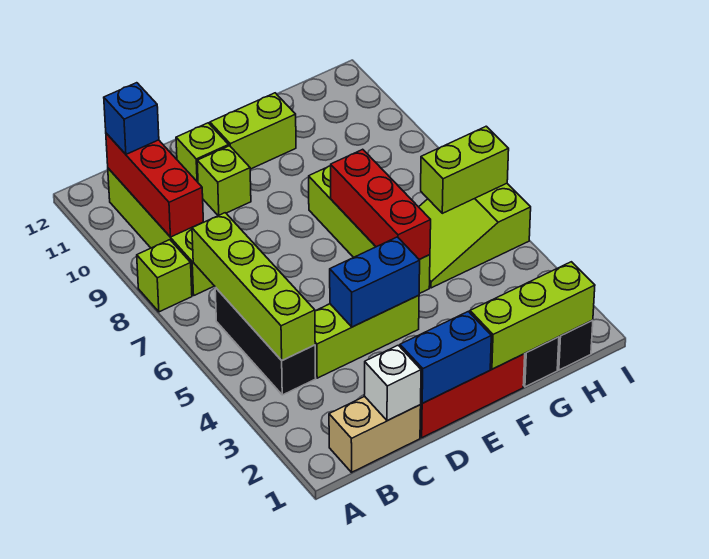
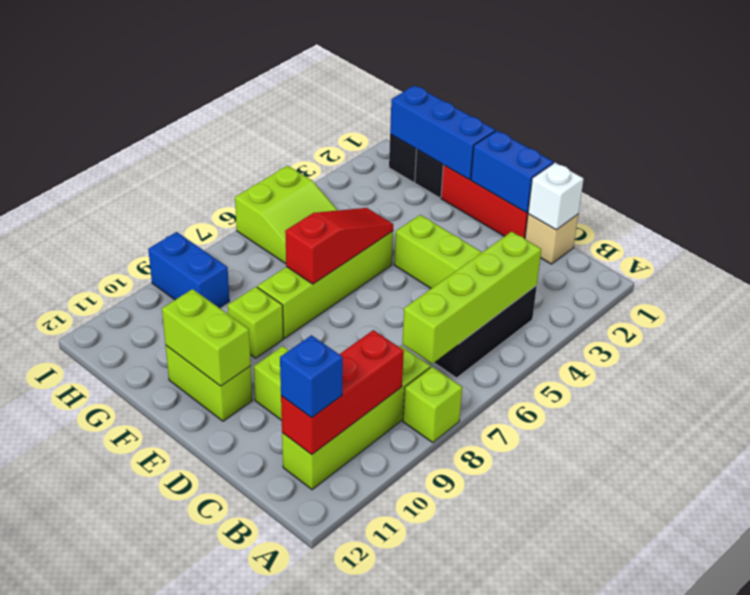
tan 1x2 brick [329,396,421,472] -> tan 1x1 brick [525,214,578,264]
blue 1x2 brick [330,237,420,327] -> blue 1x2 brick moved to [148,232,229,308]
lime 1x1 brick [176,123,229,182] -> lime 1x1 brick moved to [228,287,283,358]
lime 1x3 brick [470,262,595,369] -> blue 1x3 brick [390,85,495,180]
red 1x3 brick [331,149,431,259] -> red 1x3 slope [285,208,393,284]
lime 1x2 brick [421,126,509,213] -> lime 1x2 brick moved to [162,289,251,386]

